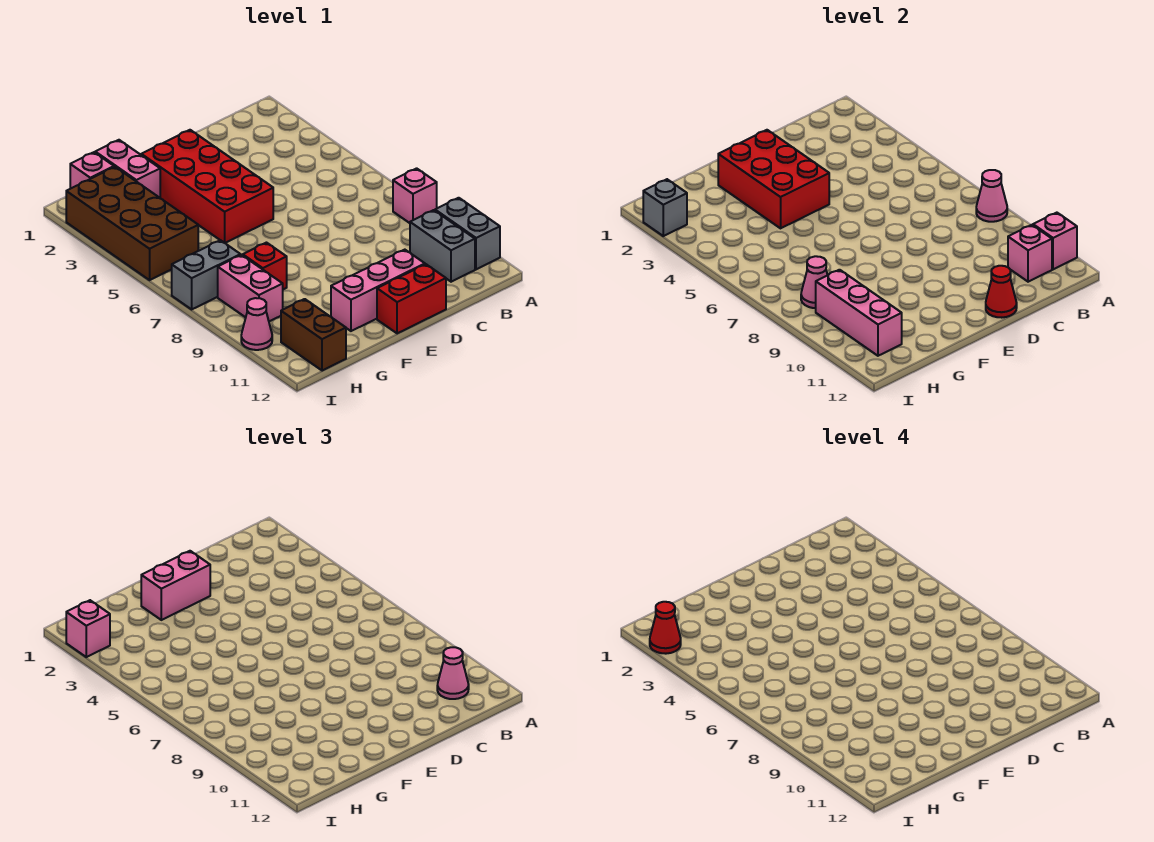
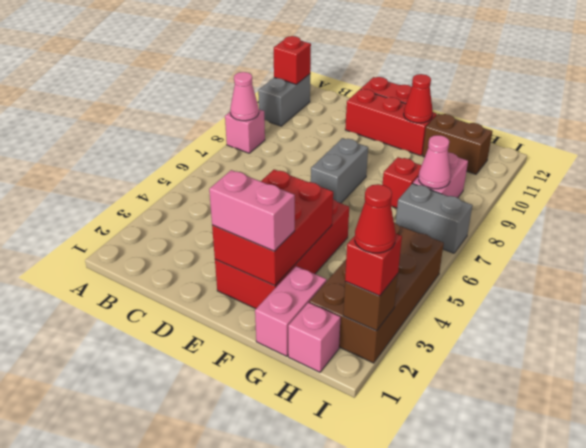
pink 1x1 brick [1033,213,1077,269] -> red 1x1 brick [274,36,311,85]
grey 1x2 brick [410,210,475,282] -> grey 1x2 brick moved to [311,138,368,203]
pink 1x1 brick [1008,225,1052,282] -> none
pink 1x1 cone [437,647,469,699] -> none
pink 1x3 brick [331,250,425,331] -> red 1x3 brick [345,89,437,156]
red 1x1 cone [986,266,1017,318] -> red 1x1 cone moved to [404,74,433,123]
pink 1x3 brick [816,270,902,356] -> none
brown 1x2 brick [281,299,346,371] -> brown 1x2 brick turned to [422,114,492,174]
grey 1x1 brick [643,179,687,236] -> brown 1x1 brick [343,274,398,331]
pink 1x1 brick [66,600,110,657] -> red 1x1 brick [345,234,402,296]
pink 1x1 cone [241,298,272,350] -> none

